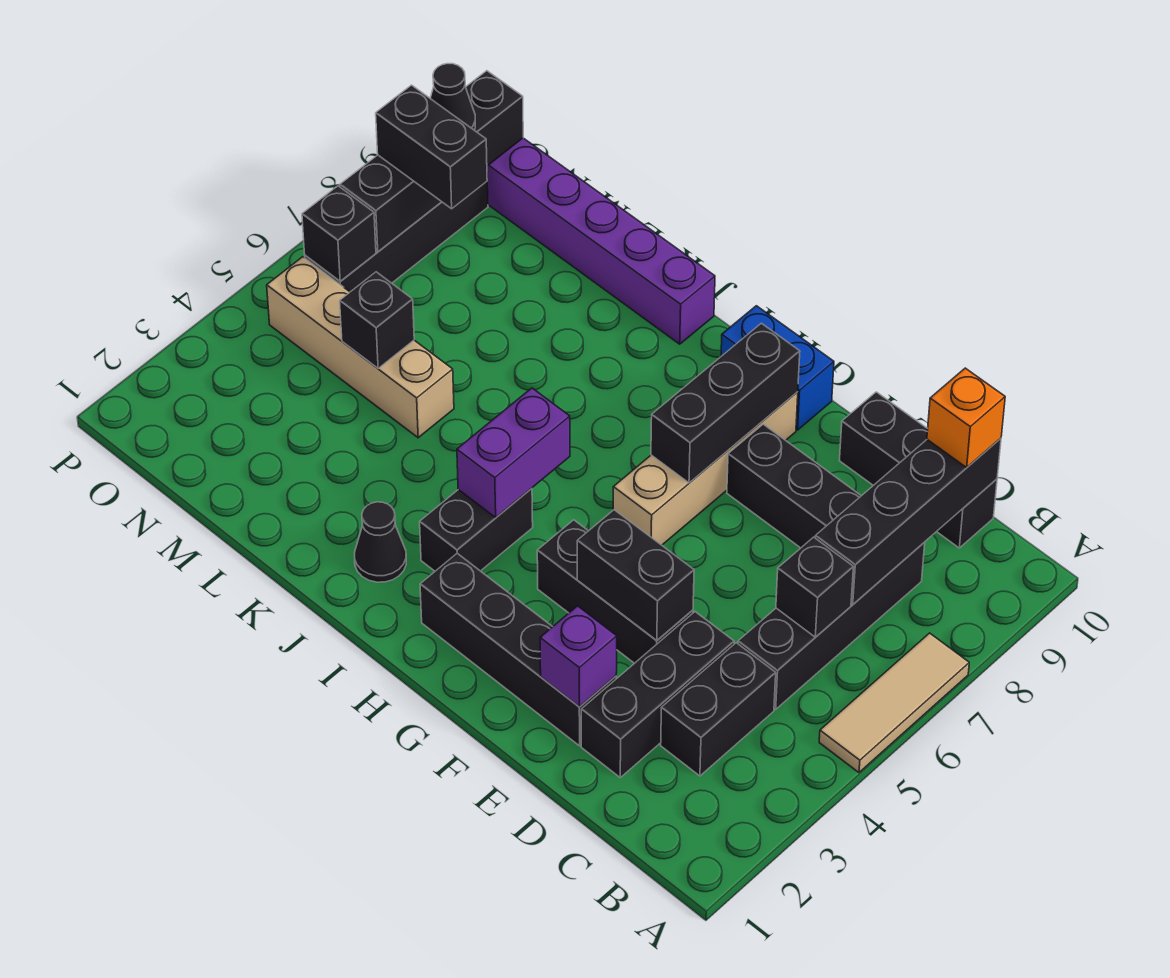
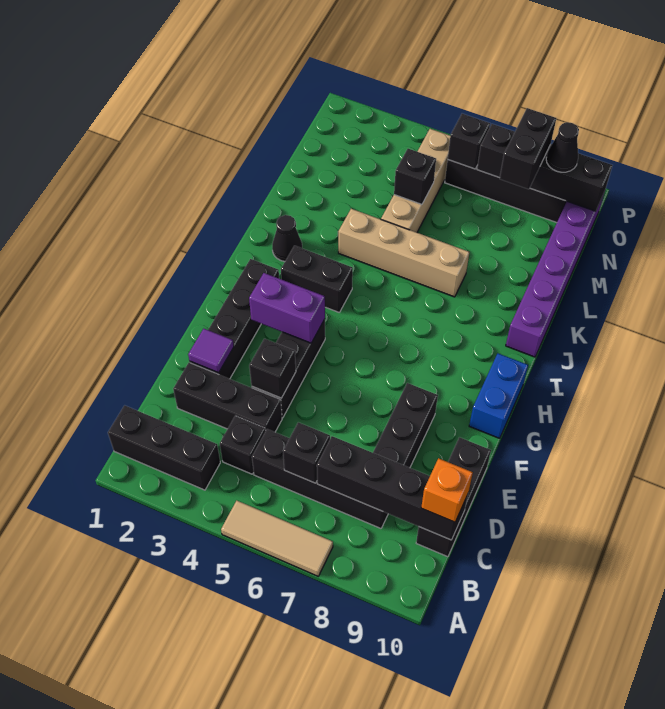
black 1x2 brick [661,643,776,776] -> black 1x1 brick [220,416,266,474]
purple 1x1 brick [540,606,617,707] -> purple 1x1 tile [188,329,234,373]
black 1x2 brick [577,510,694,640] -> black 1x1 brick [249,339,296,398]
tan 1x4 brick [613,392,798,545] -> tan 1x4 brick moved to [338,209,469,297]
black 1x3 brick [651,323,800,483] -> black 1x3 brick moved to [108,405,220,490]
purple 1x2 brick [457,388,570,518] -> purple 1x2 brick moved to [249,273,325,343]

